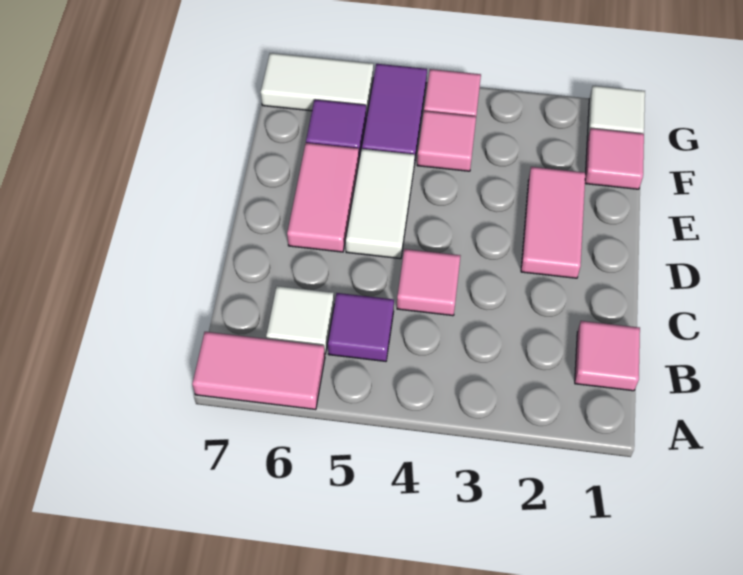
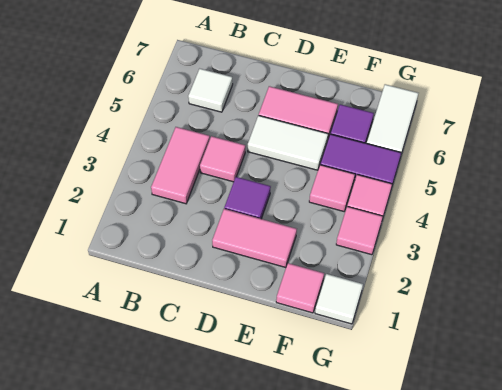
pink 1x2 tile [192,332,325,410] -> pink 1x2 tile moved to [151,127,210,204]
pink 1x1 tile [575,321,640,391] -> pink 1x1 tile moved to [336,207,383,255]
purple 1x1 tile [328,293,394,361] -> purple 1x1 tile moved to [224,177,271,219]

